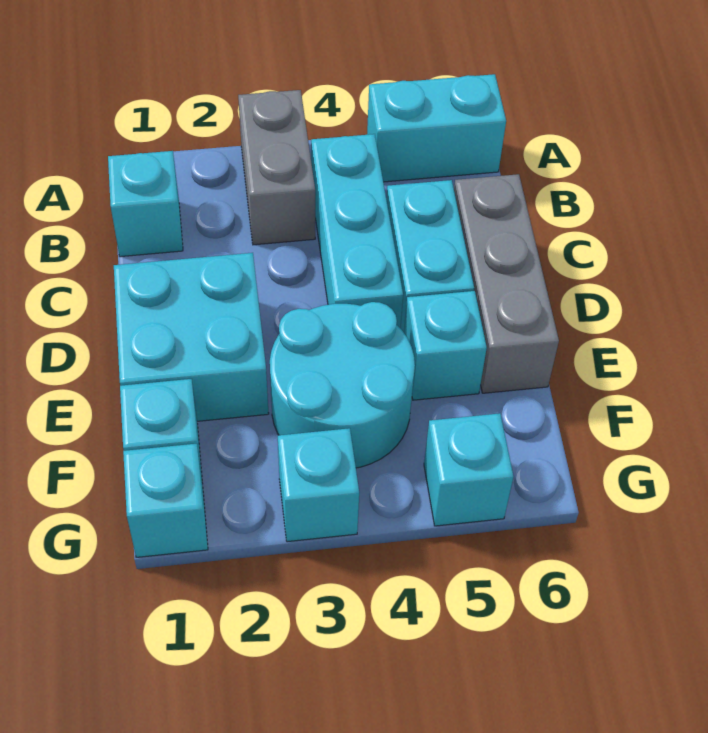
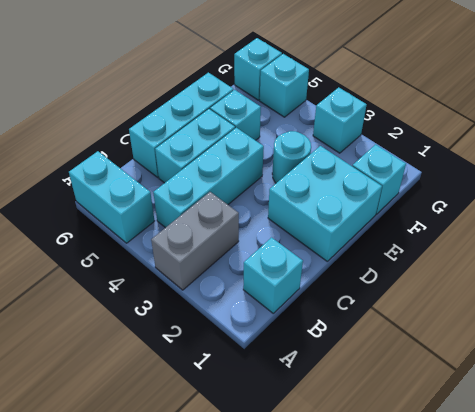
grey 1x3 brick [454,174,559,393] -> cyan 1x3 brick [129,73,233,177]
cyan 2x2 round brick [270,302,415,468] -> cyan 1x1 round brick [272,131,311,183]
cyan 1x1 brick [123,444,208,557] -> cyan 1x1 brick moved to [234,38,282,100]

